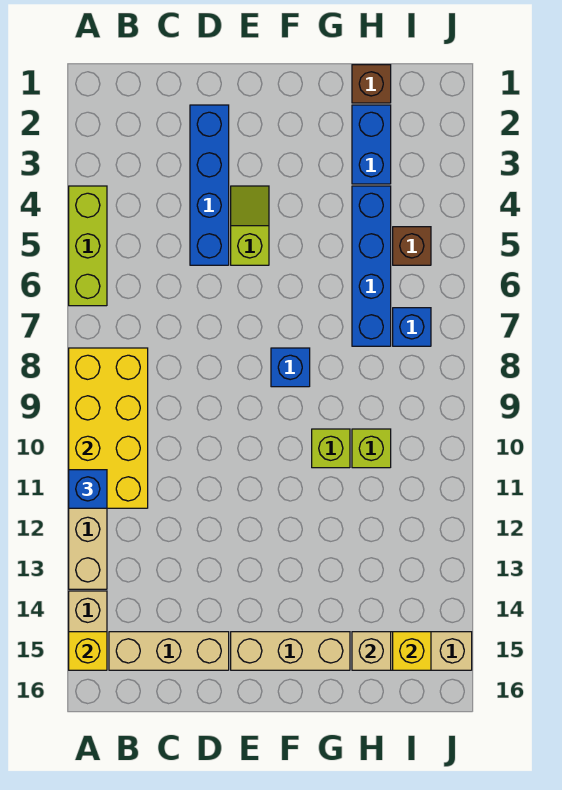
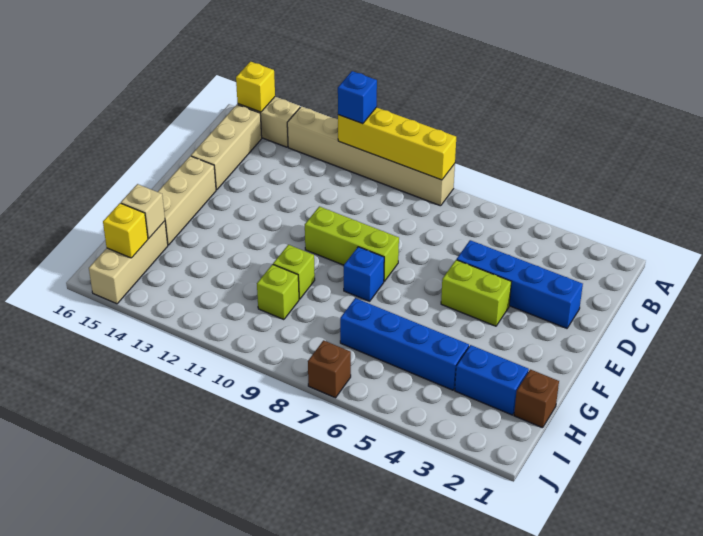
lime 1x3 brick [69,186,107,306] -> lime 1x3 brick moved to [305,206,399,281]
yellow 2x4 brick [69,348,148,508] -> yellow 1x4 brick [338,107,456,180]
lime 1x2 slope [231,186,269,265] -> lime 1x2 brick [441,260,511,326]
brown 1x1 brick [393,227,431,265] -> brown 1x1 brick moved to [308,340,351,398]
blue 1x1 brick [393,308,431,346] -> none

